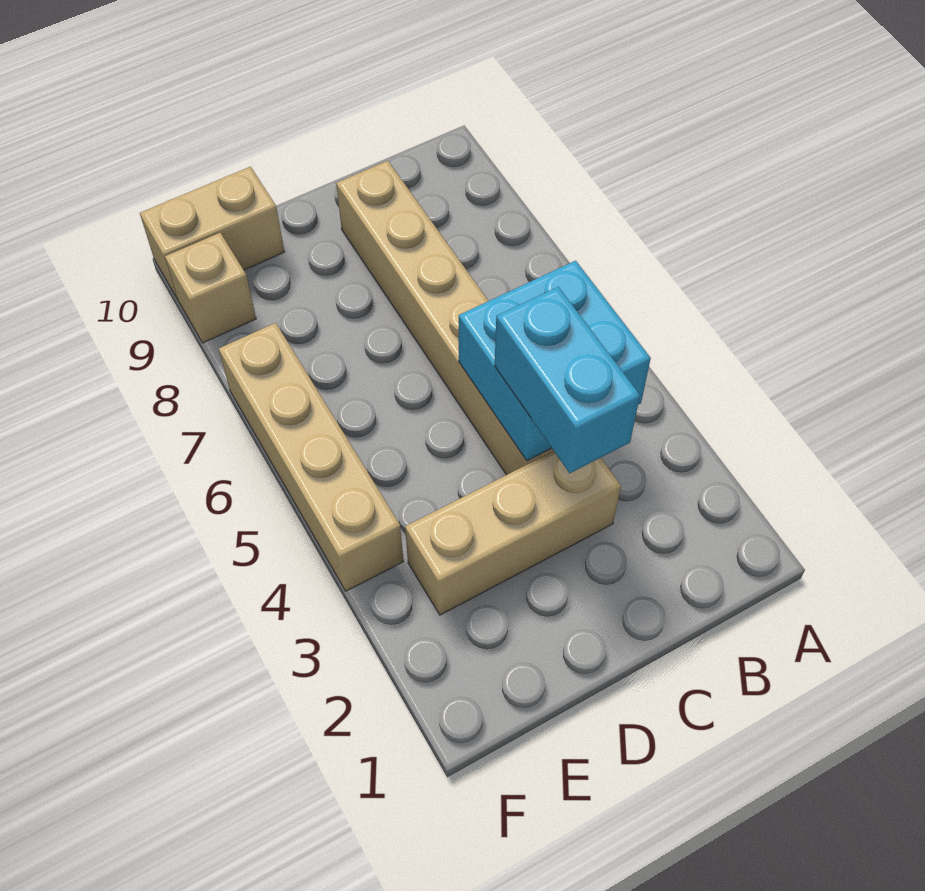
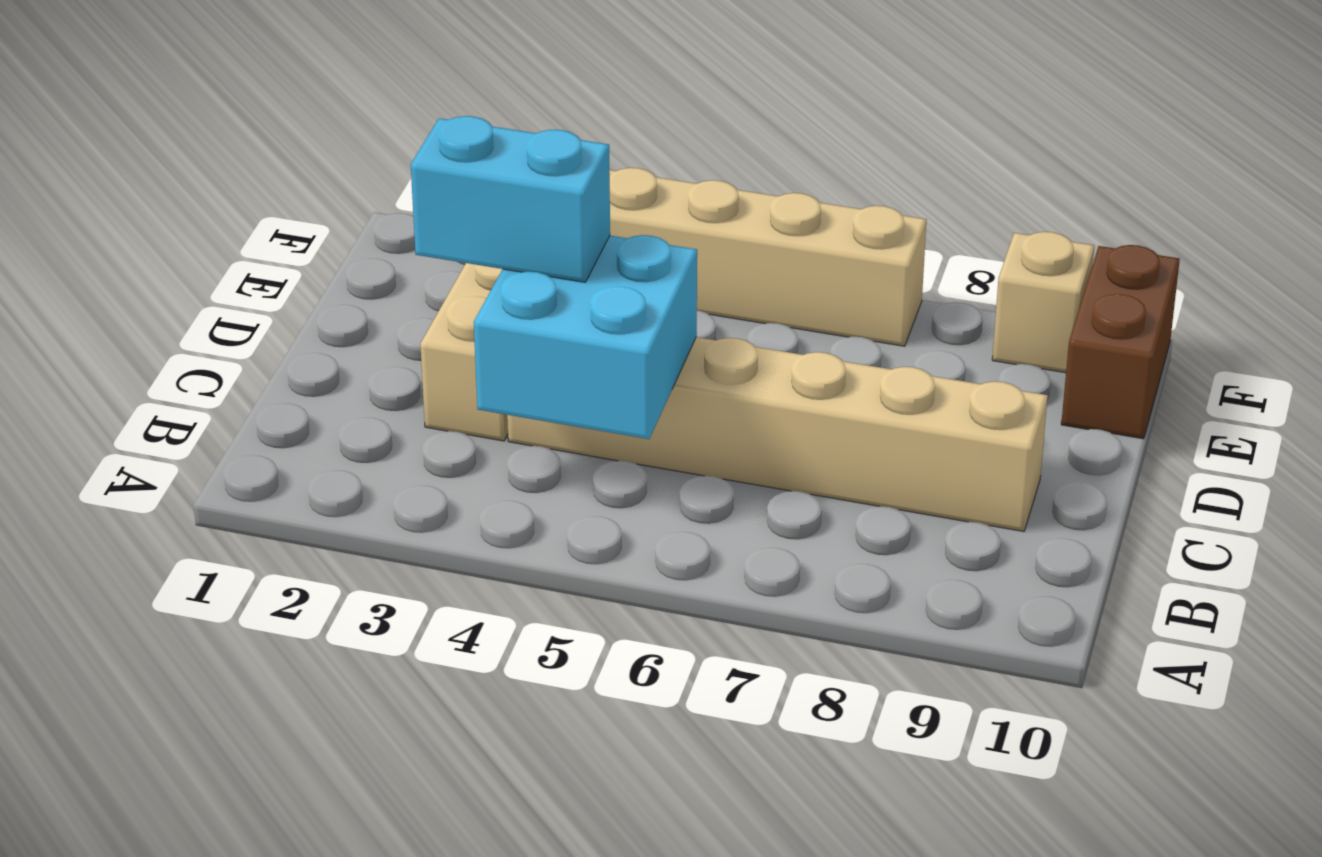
tan 1x2 brick [140,167,284,299] -> brown 1x2 brick [1061,245,1180,439]

